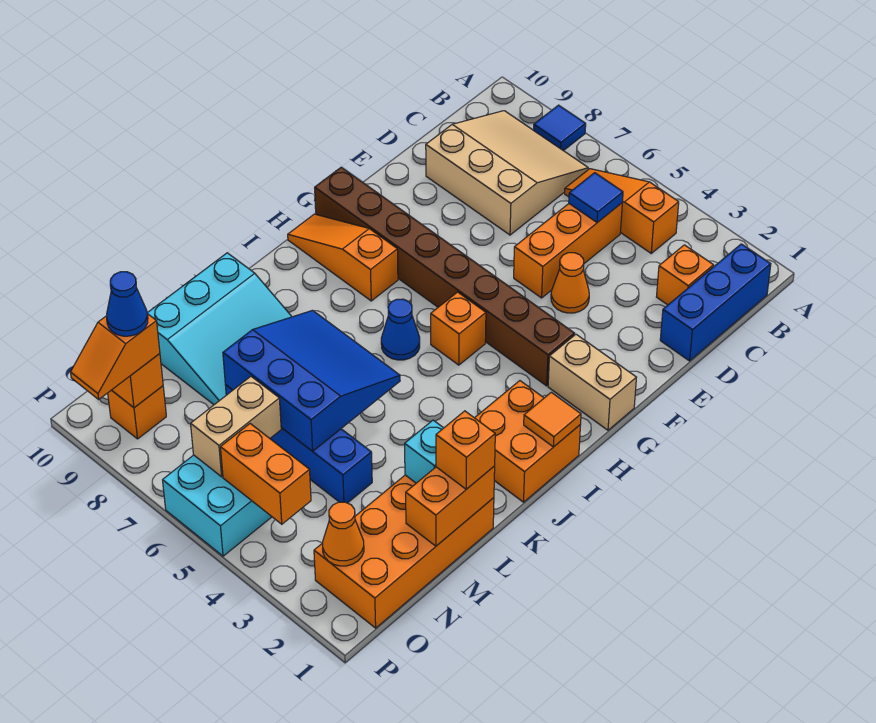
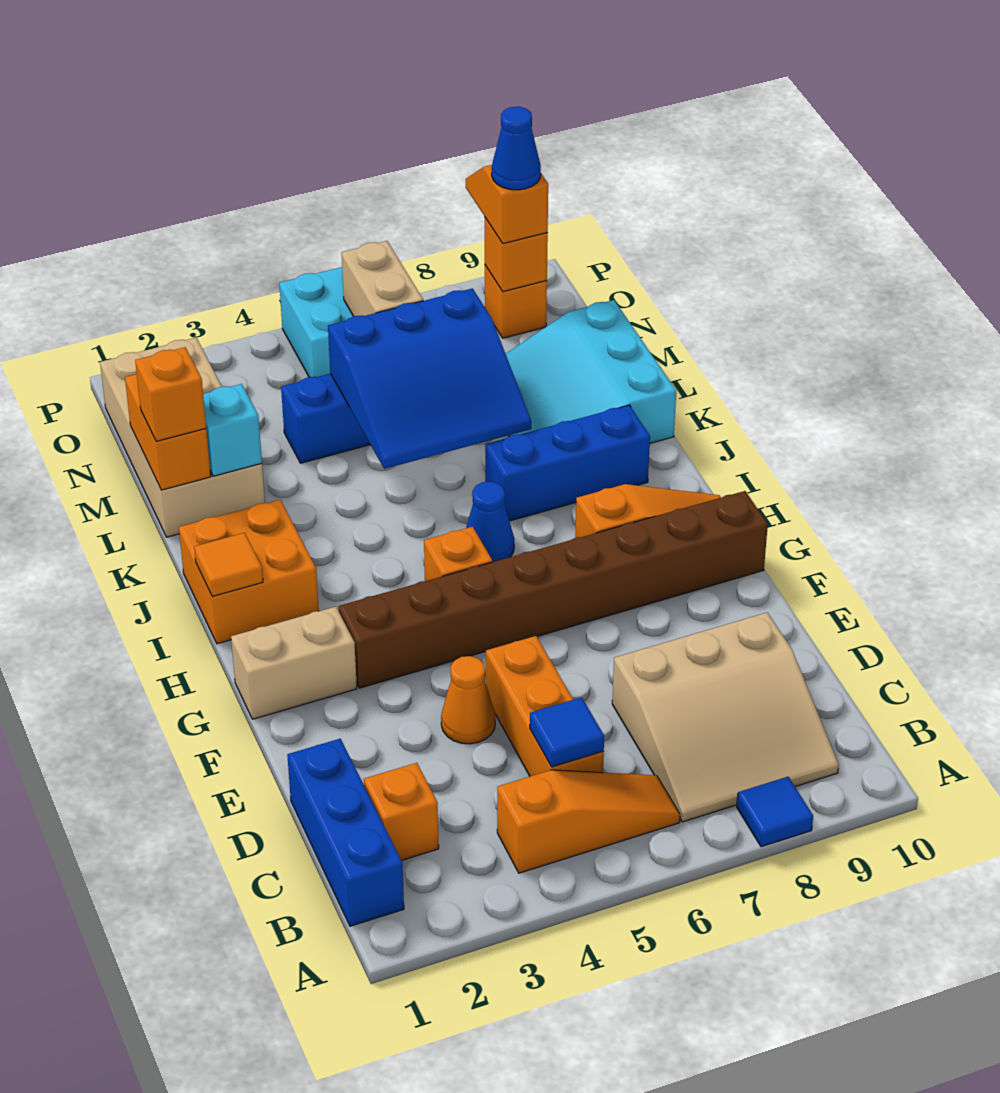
none -> blue 1x3 brick [485,405,650,521]
orange 2x4 brick [314,475,494,628] -> tan 2x4 brick [100,338,265,537]
orange 1x1 cone [323,502,364,566] -> none
orange 1x2 brick [221,424,311,524] -> none

